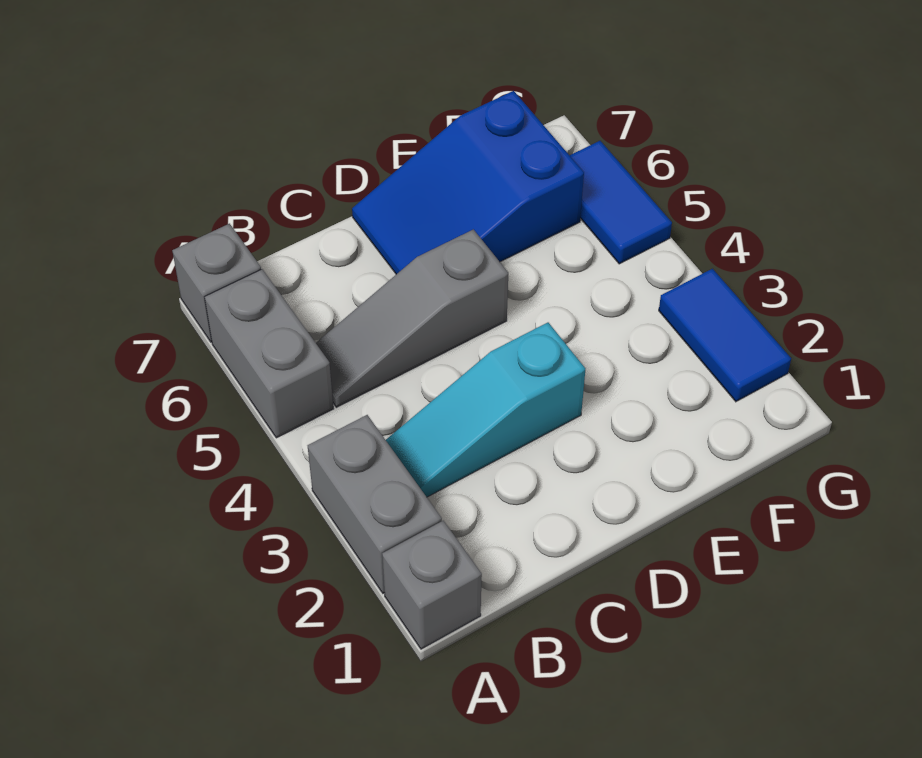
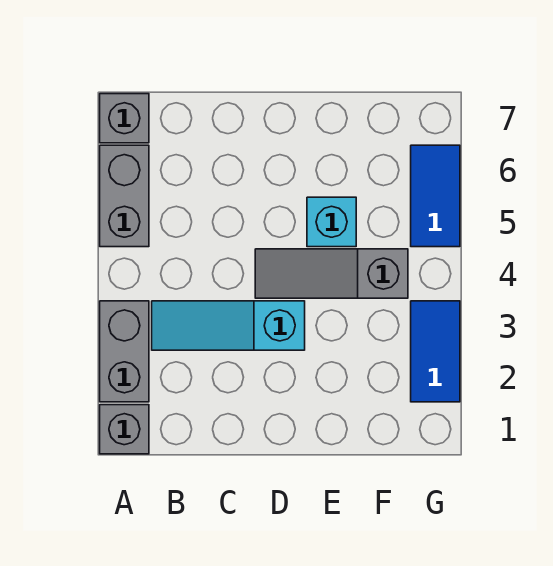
grey 1x3 slope [316,229,508,407] -> grey 1x3 slope moved to [255,249,408,298]
blue 2x3 slope [352,91,584,274] -> none
none -> cyan 1x1 brick [307,197,356,247]

